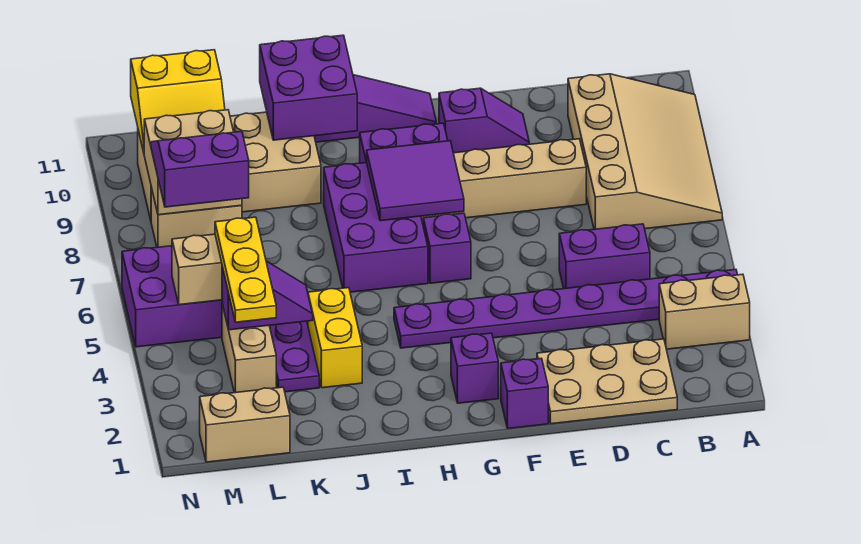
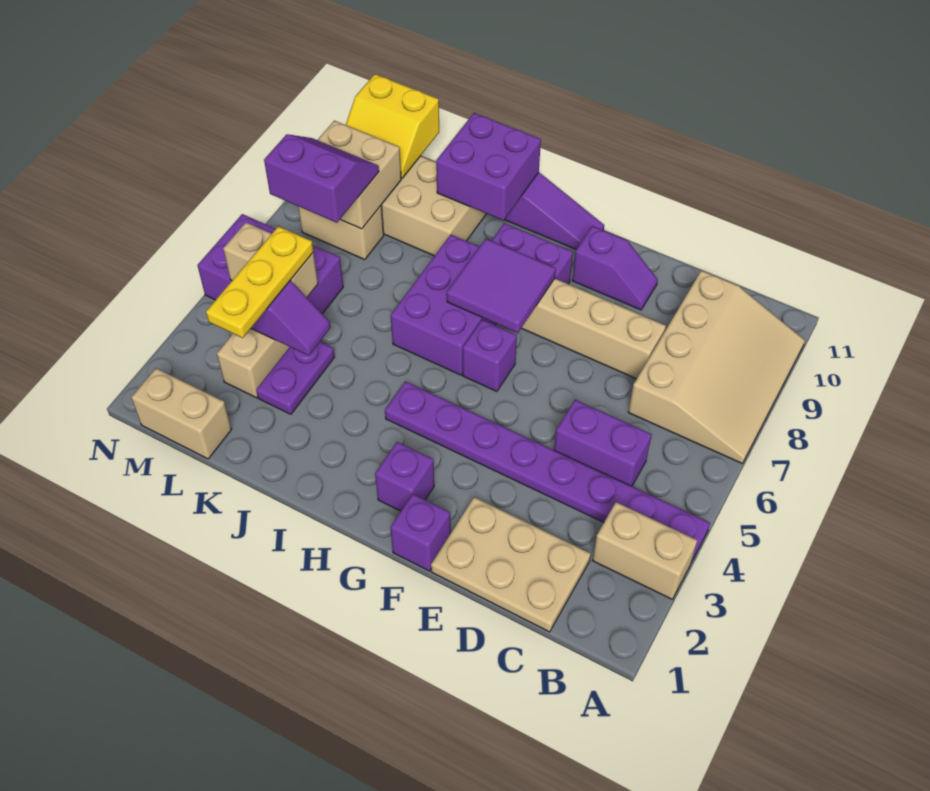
yellow 1x2 brick [308,288,362,388] -> none

